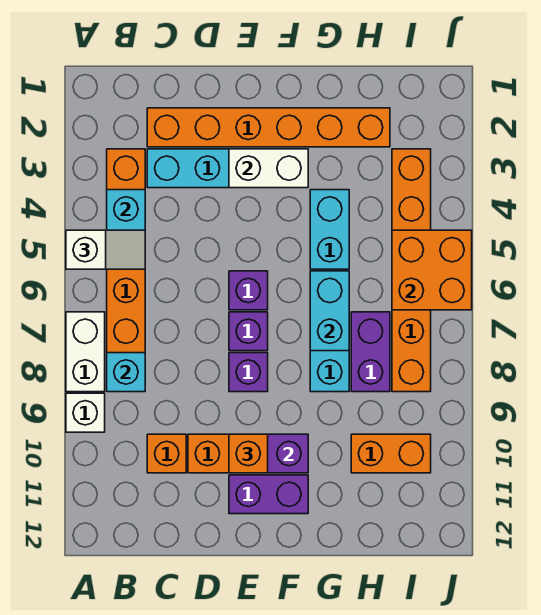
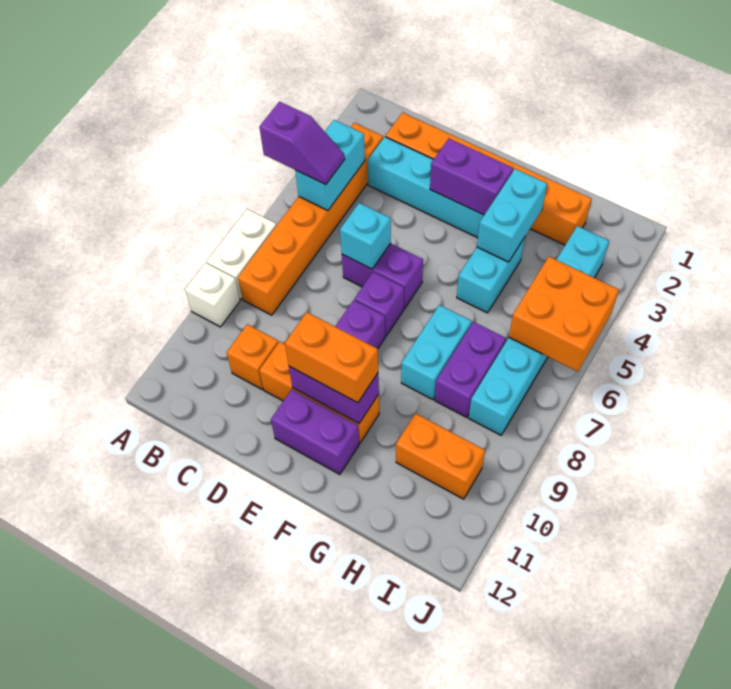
white 1x2 slope [66,230,145,269] -> purple 1x2 slope [259,102,345,185]
cyan 1x1 brick [107,353,145,392] -> cyan 1x1 brick moved to [340,203,391,269]
white 1x2 brick [229,149,308,188] -> purple 1x2 brick [430,139,513,215]
purple 1x1 brick [229,271,268,310] -> purple 1x2 brick [342,243,423,308]
orange 1x1 brick [229,434,268,473] -> orange 1x2 brick [285,312,378,403]
cyan 1x2 brick [310,271,349,351] -> cyan 1x2 brick moved to [477,169,547,262]
orange 1x6 brick [392,149,431,392] -> cyan 1x6 brick [469,226,609,435]

